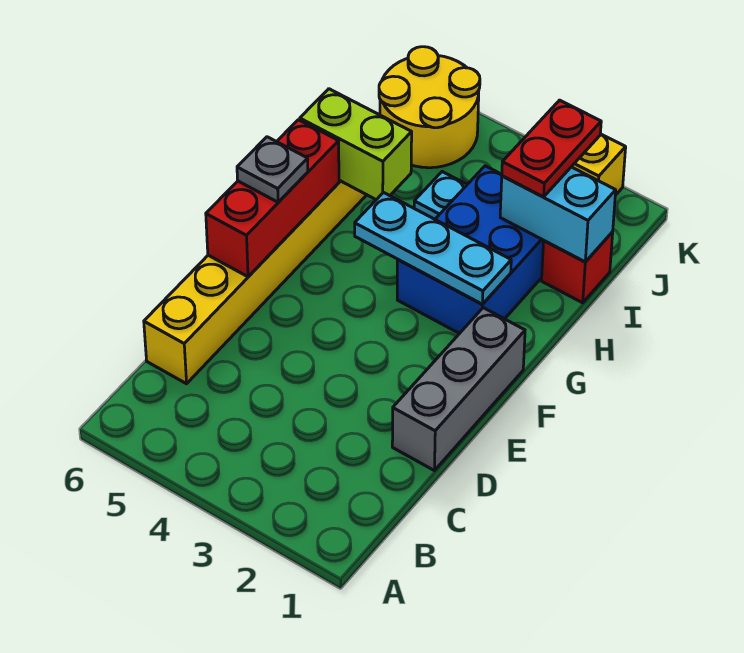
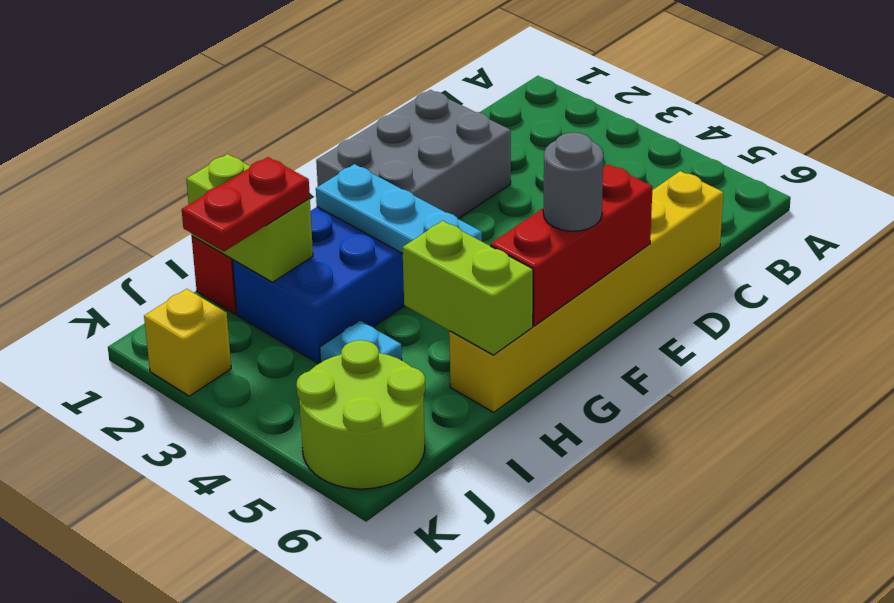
grey 1x3 brick [392,308,525,470] -> grey 2x3 brick [316,90,511,219]
grey 1x1 plate [237,137,308,202] -> grey 1x1 round brick [543,133,603,231]
cyan 1x2 brick [500,167,616,262] -> lime 1x2 brick [186,154,313,282]
yellow 2x2 round brick [379,47,480,168] -> lime 2x2 round brick [297,340,425,489]

